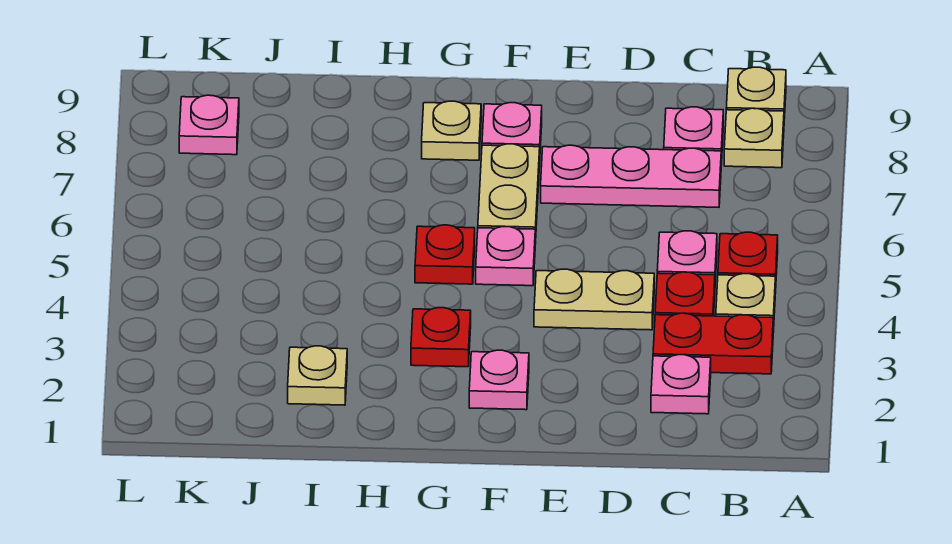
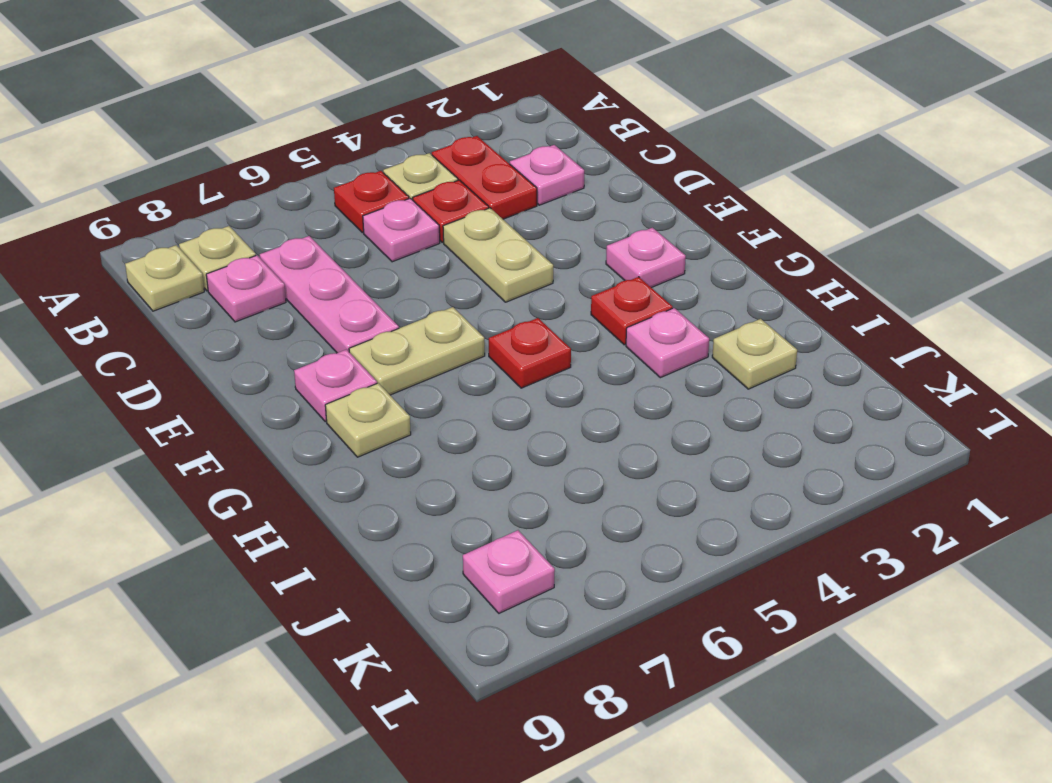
pink 1x1 plate [476,226,535,286] -> pink 1x1 plate moved to [626,308,709,378]

